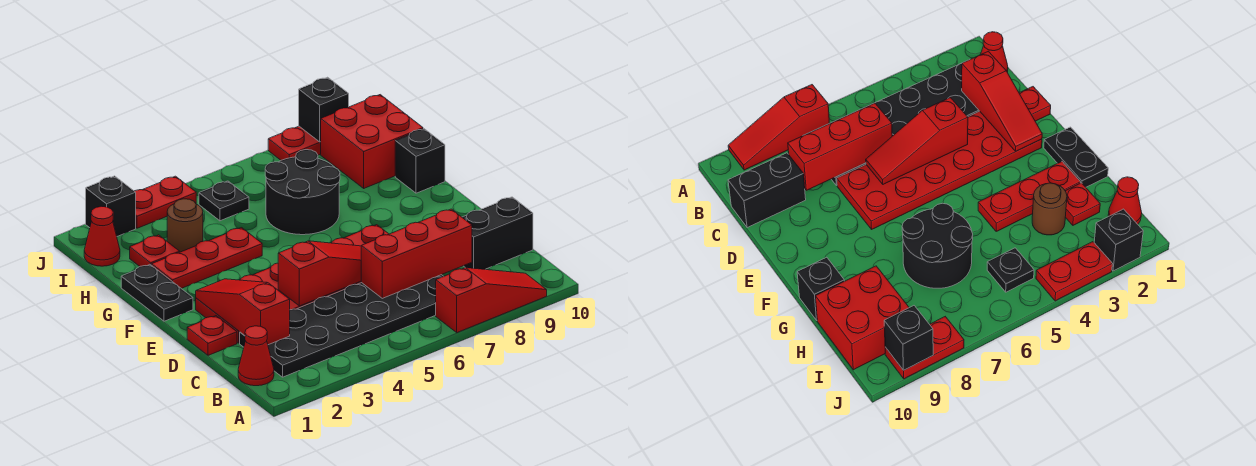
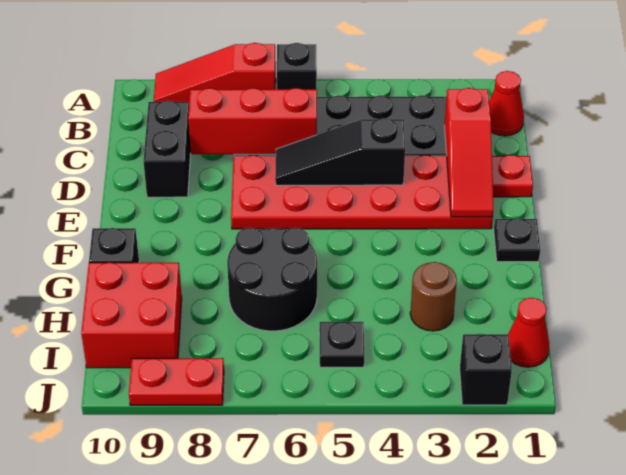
black 1x2 brick [462,197,533,269] -> black 1x2 brick turned to [143,101,191,197]
red 1x3 slope [278,241,361,306] -> black 1x3 slope [275,118,405,185]
black 1x2 plate [121,265,193,321] -> black 1x1 plate [494,218,540,262]
red 1x3 plate [152,228,262,288] -> none
red 1x1 plate [130,235,180,266] -> none
red 1x2 plate [135,176,196,228] -> none
black 1x1 brick [299,77,349,142] -> black 1x1 brick moved to [277,43,317,89]

